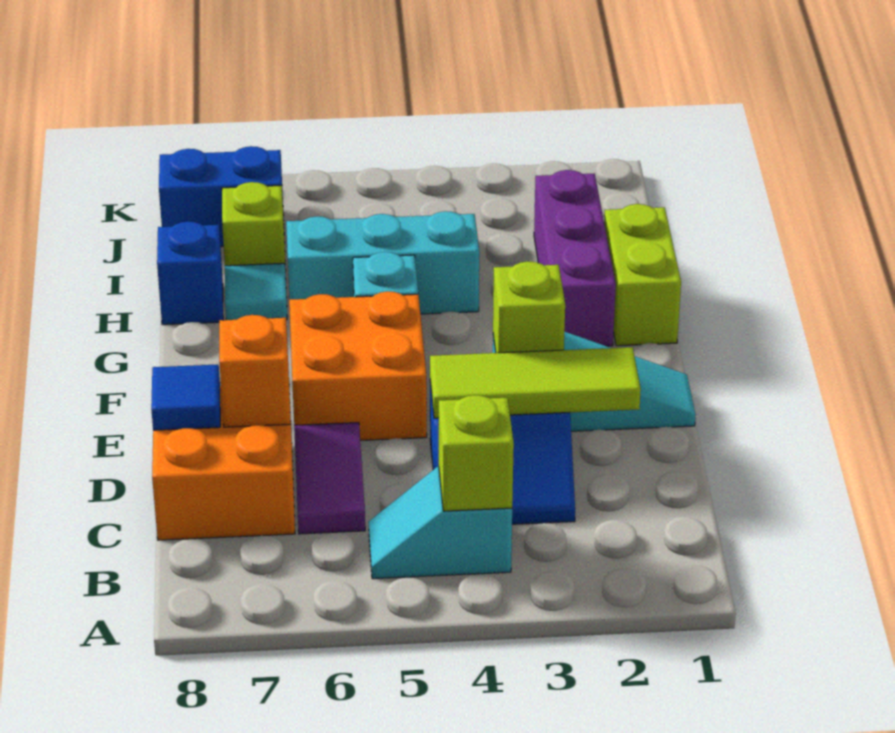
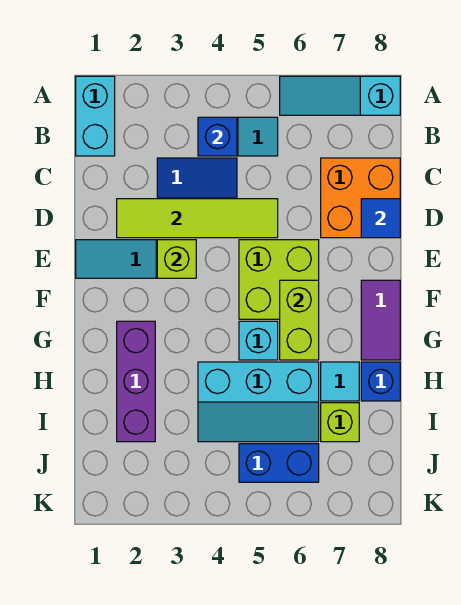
none -> cyan 1x2 brick [76,76,115,156]
none -> cyan 1x3 slope [280,76,400,115]
lime 1x1 brick [439,395,514,511] -> blue 1x1 brick [198,117,237,156]
purple 1x2 tile [294,422,365,534] -> purple 1x2 tile moved to [361,280,400,360]
lime 1x3 tile [430,347,641,418] -> lime 1x4 tile [117,199,278,238]
orange 1x1 brick [219,315,291,427] -> none
orange 2x2 brick [289,291,427,440] -> lime 2x2 brick [239,240,319,319]
lime 1x2 brick [604,204,681,346] -> lime 1x2 brick moved to [280,280,319,360]
blue 1x2 brick [159,146,284,247] -> blue 1x2 brick moved to [239,444,319,482]

